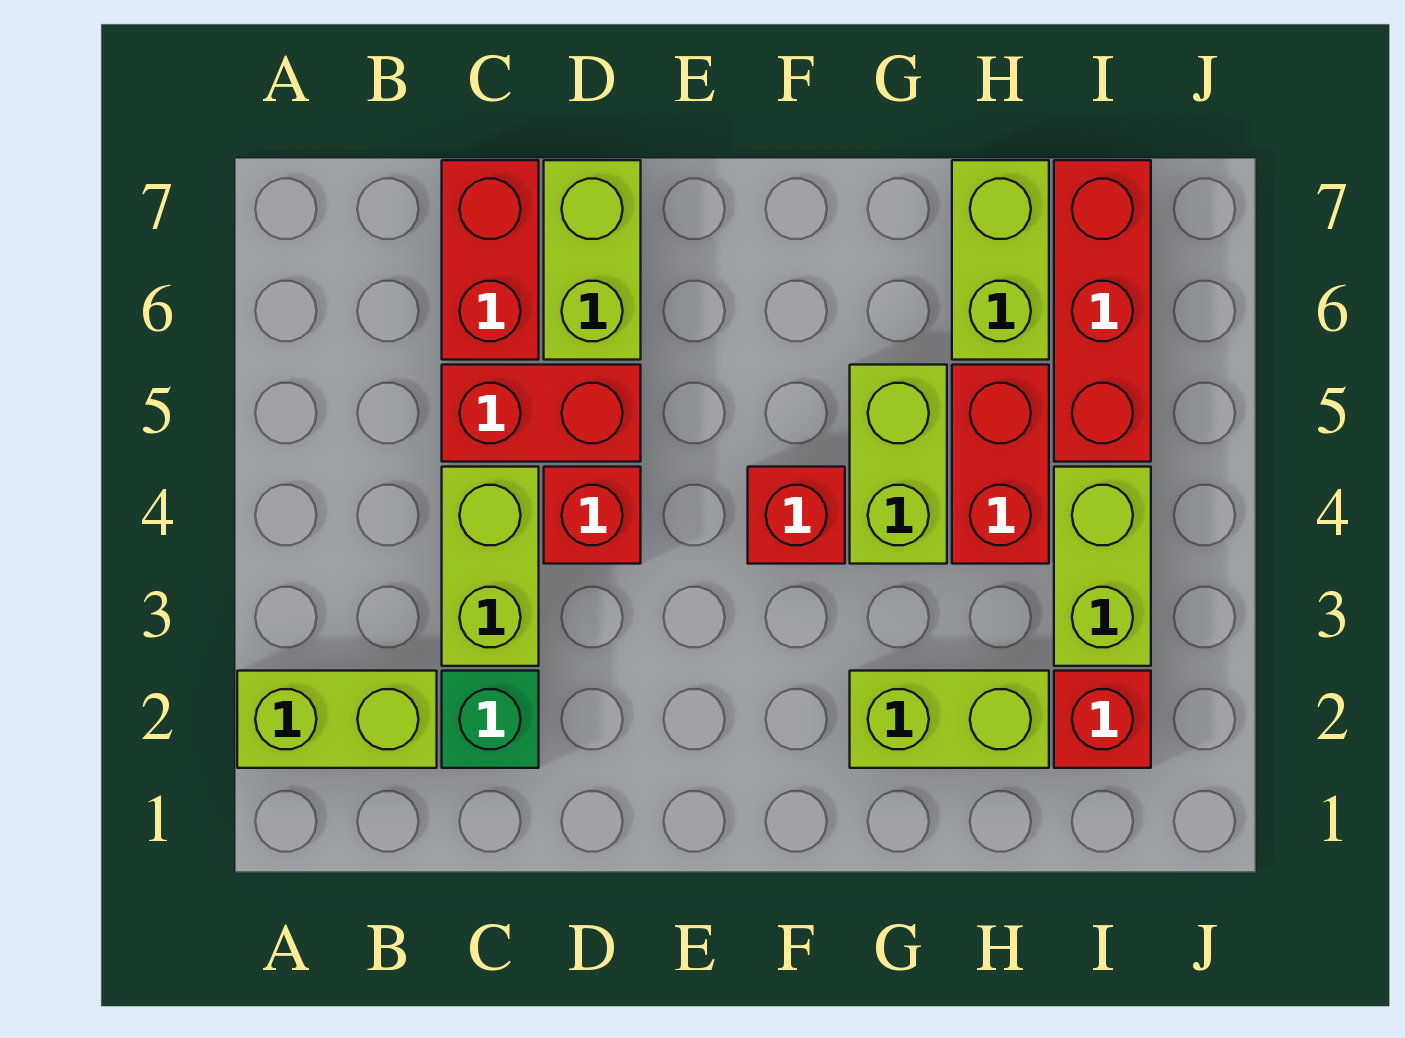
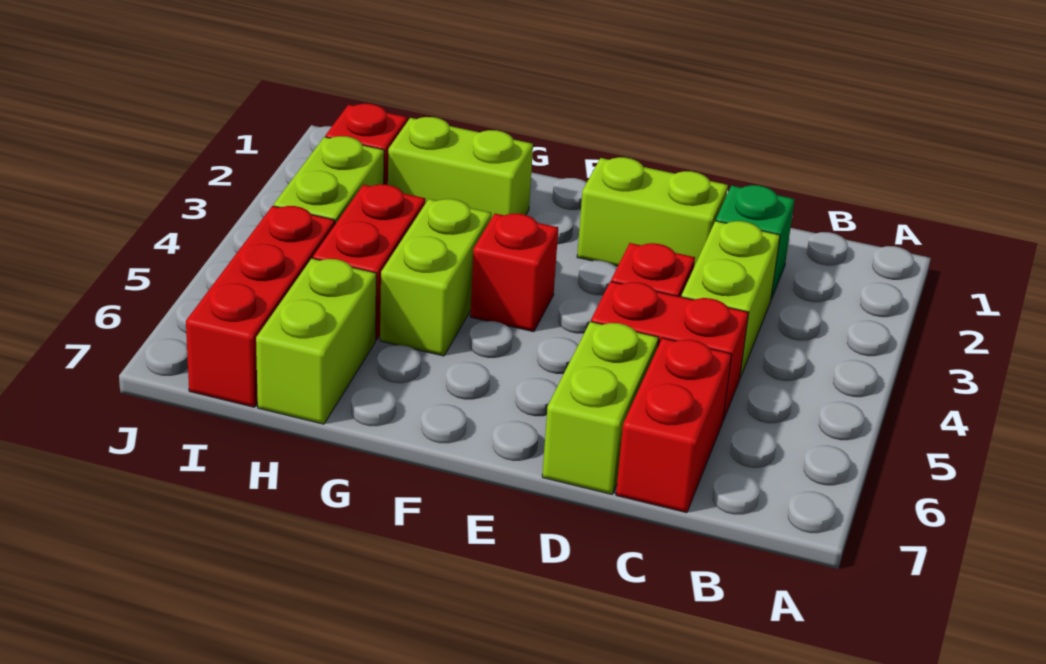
lime 1x2 brick [237,671,437,768] -> lime 1x2 brick moved to [577,157,728,267]

